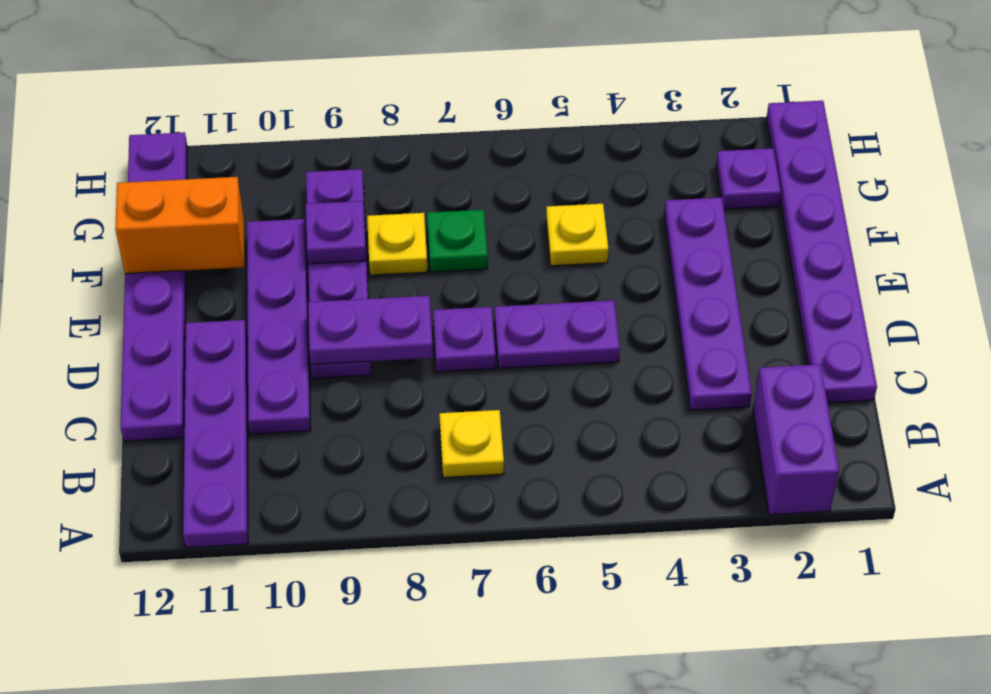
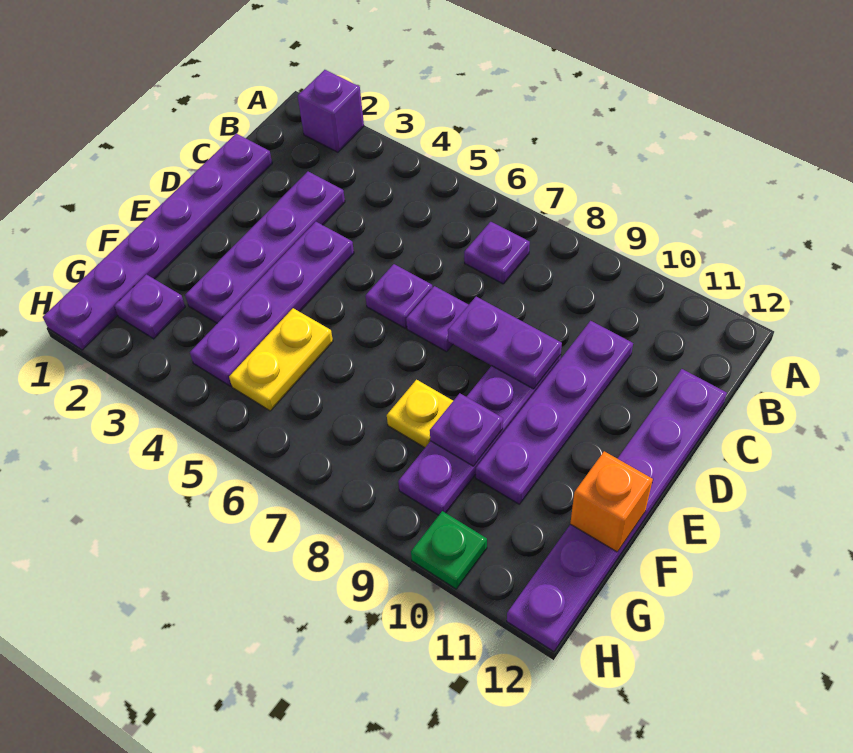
purple 1x2 brick [753,364,839,515] -> purple 1x1 brick [298,70,364,152]
purple 1x4 plate [183,320,248,548] -> purple 1x4 plate moved to [190,222,354,386]
yellow 1x1 plate [439,410,504,478] -> purple 1x1 plate [464,222,530,284]
purple 1x2 plate [495,300,620,368] -> purple 1x1 plate [366,264,433,328]
yellow 1x1 plate [546,204,608,266] -> yellow 1x2 plate [229,308,333,411]
green 1x1 plate [427,210,488,272] -> green 1x1 plate moved to [411,511,487,589]
orange 1x2 brick [115,177,244,274] -> orange 1x1 brick [570,451,653,552]

